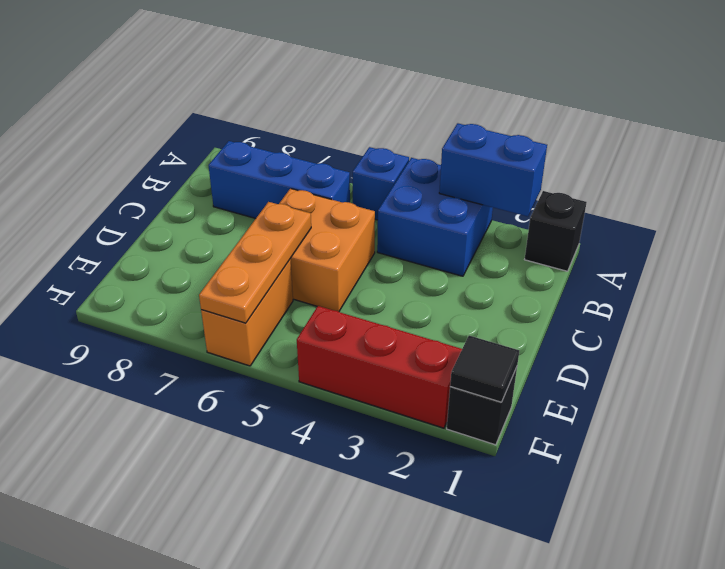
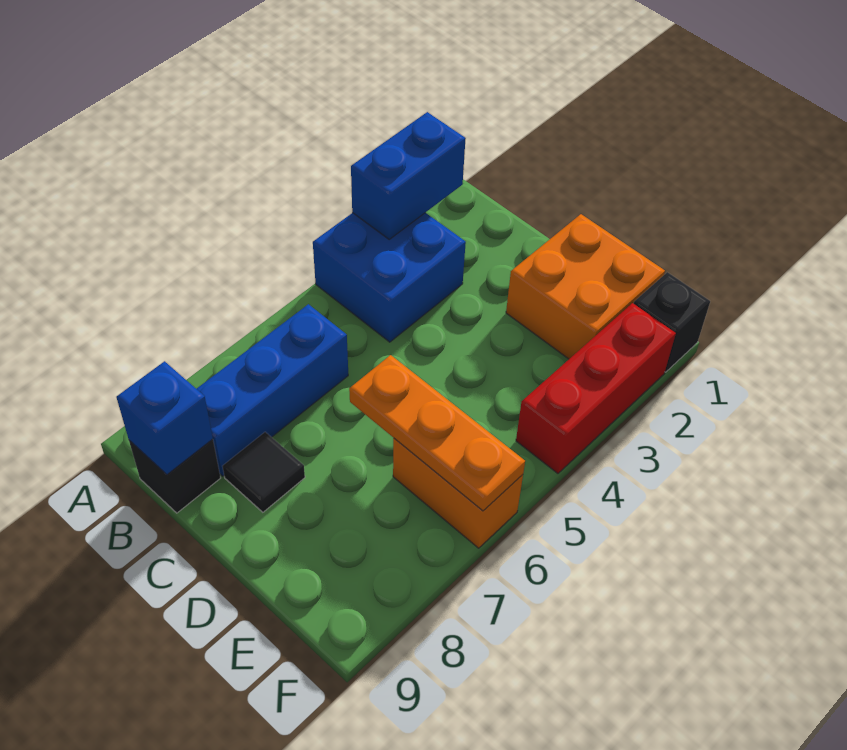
black 1x1 brick [525,191,587,271] -> black 1x1 brick moved to [129,439,221,513]
blue 1x1 brick [353,147,409,220] -> blue 1x1 brick moved to [116,361,213,475]
orange 2x2 brick [279,189,375,312] -> orange 2x2 brick moved to [506,214,665,359]
black 1x1 tile [450,336,519,402] -> black 1x1 tile moved to [222,432,305,512]

